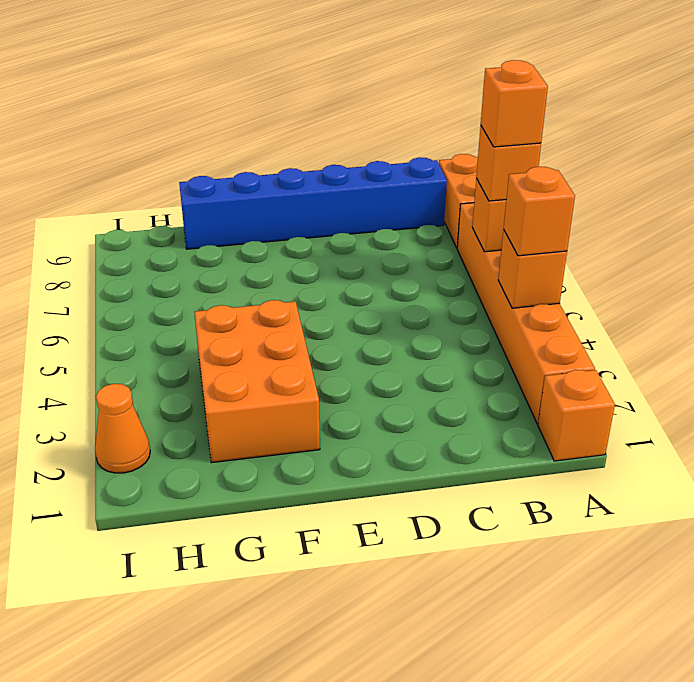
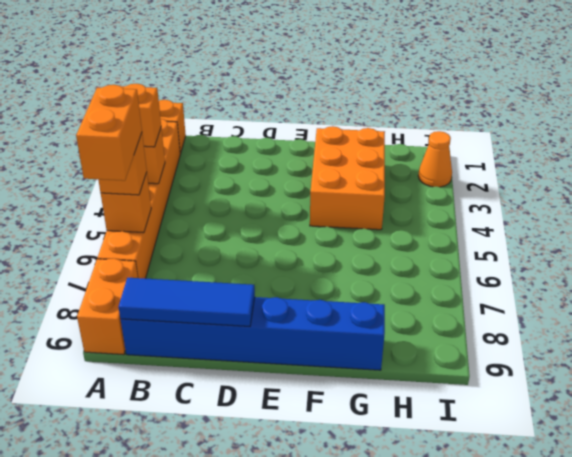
orange 1x1 brick [481,60,548,147] -> orange 1x2 brick [76,85,142,181]
none -> blue 1x3 tile [119,278,255,326]

